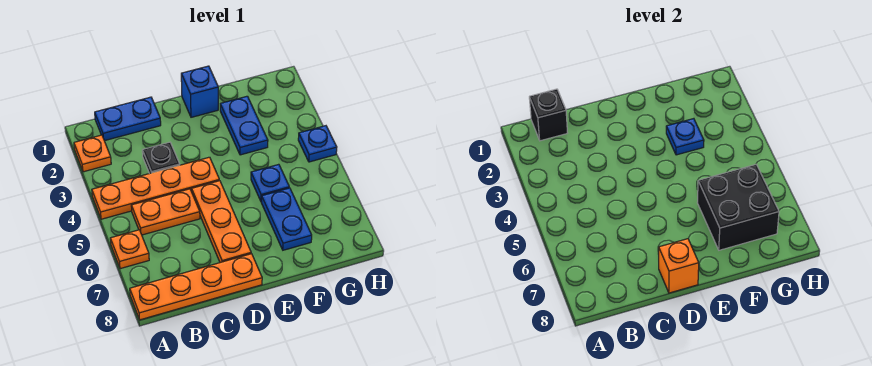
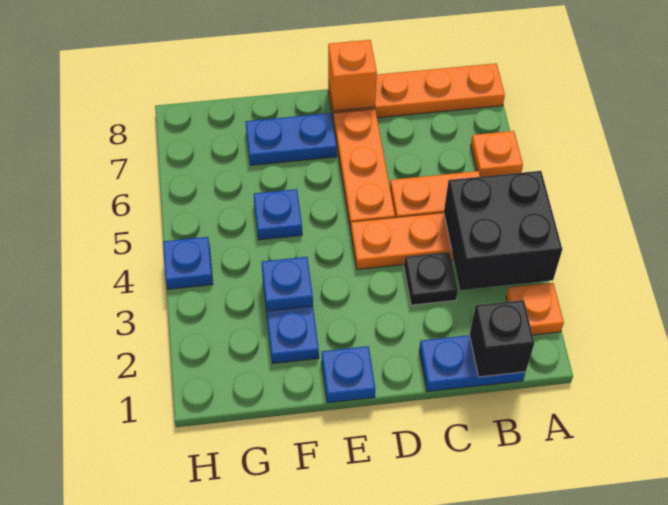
blue 1x1 brick [181,66,218,117] -> blue 1x1 plate [321,346,375,403]
blue 1x2 plate [261,188,312,250] -> blue 1x2 plate turned to [245,113,337,165]
black 2x2 brick [697,165,779,250] -> black 2x2 brick moved to [444,171,562,290]

